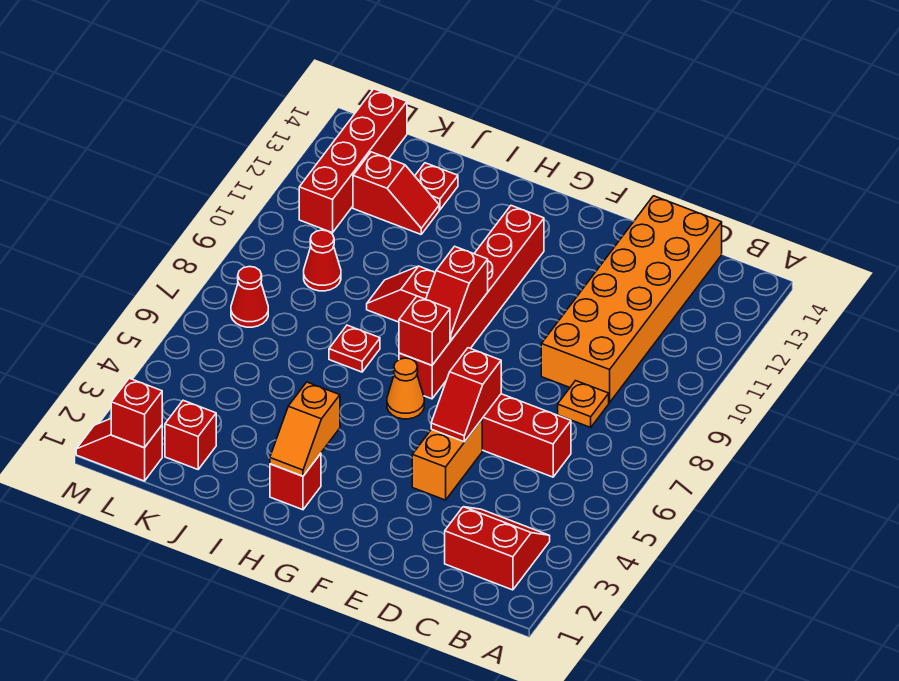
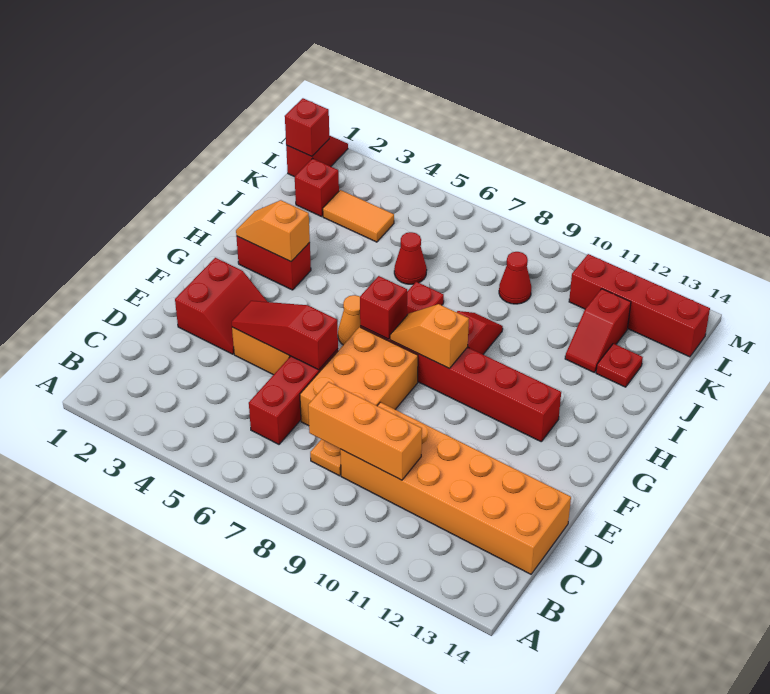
red 2x2 slope [445,507,550,590] -> red 2x2 slope moved to [175,258,267,354]
none -> orange 1x3 brick [308,382,422,480]
none -> orange 2x3 brick [300,327,418,426]
red 1x2 slope [431,348,501,442] -> red 1x3 slope [232,301,338,370]
red 1x2 slope [426,246,488,340] -> orange 1x2 slope [390,304,469,369]
red 1x1 brick [270,454,321,510] -> red 1x2 brick [236,236,311,290]
none -> orange 1x2 tile [323,190,394,242]
red 1x1 cone [231,266,268,327] -> red 1x1 cone moved to [394,232,427,284]

